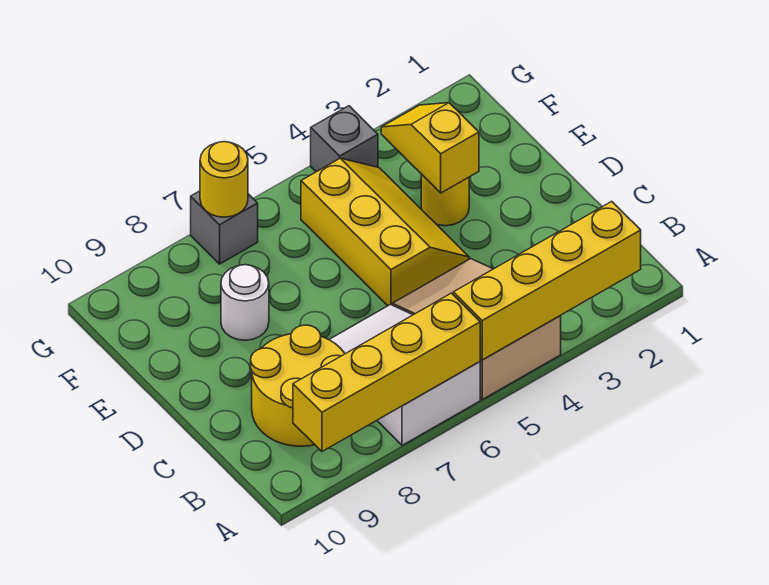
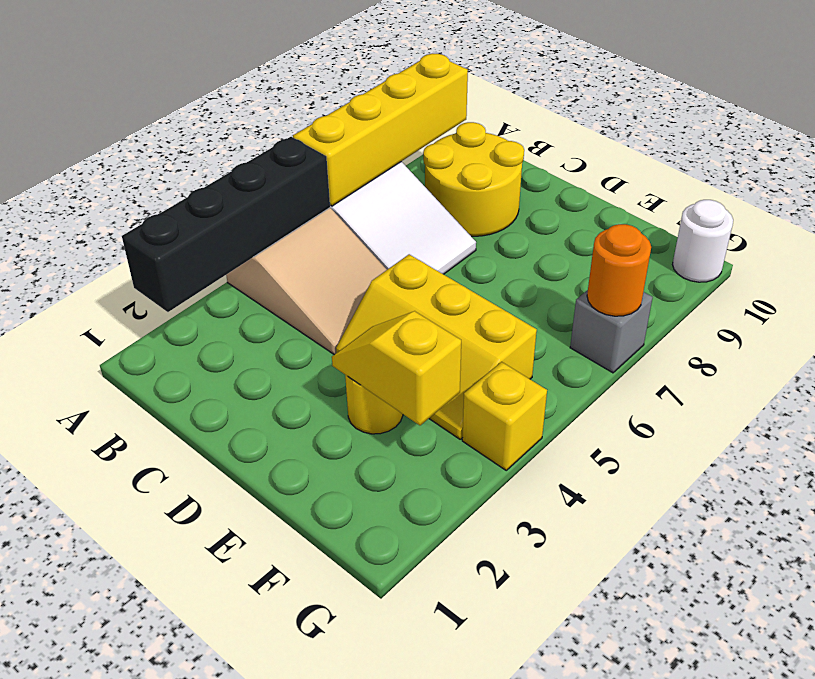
yellow 1x4 brick [453,201,641,360] -> black 1x4 brick [122,137,330,312]
yellow 1x2 slope [381,103,479,193] -> yellow 1x2 slope turned to [332,311,461,425]
white 1x1 round brick [221,265,269,340] -> white 1x1 round brick moved to [673,200,733,282]
grey 1x1 brick [311,106,378,172] -> yellow 1x1 brick [462,362,547,470]
yellow 1x1 round brick [200,142,248,217] -> orange 1x1 round brick [587,224,651,316]

